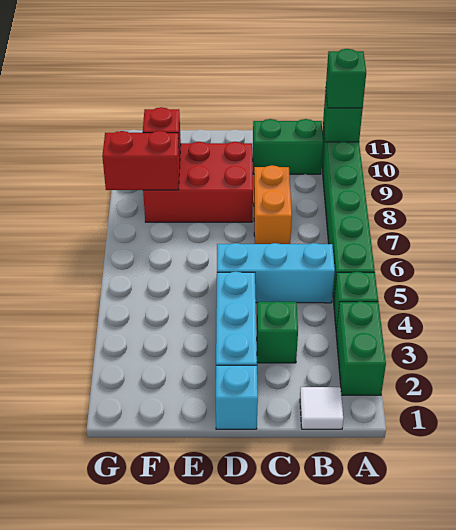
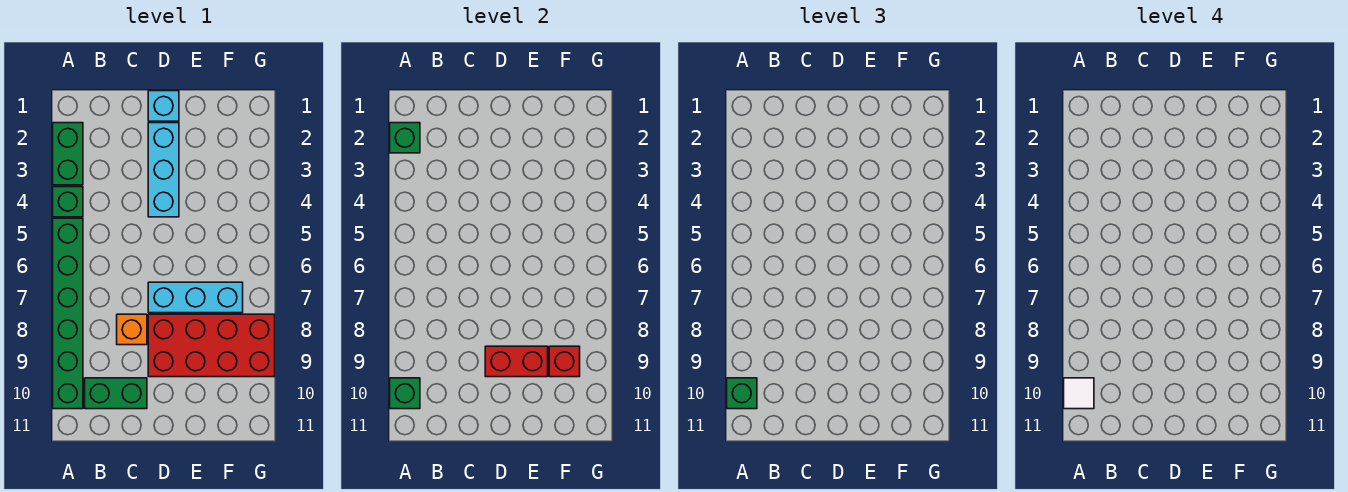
white 1x1 tile [300,387,343,429] -> white 1x1 tile moved to [1064,378,1094,409]
cyan 1x3 brick [217,243,335,303] -> cyan 1x3 brick moved to [148,282,243,313]
green 1x1 brick [257,301,298,363] -> green 1x1 brick moved to [390,123,420,153]
orange 1x2 brick [254,165,292,244] -> orange 1x1 brick [117,314,147,345]
red 2x3 brick [143,142,253,222] -> red 2x4 brick [148,314,275,377]
red 1x2 brick [102,131,180,190] -> red 1x2 brick moved to [485,346,548,377]

